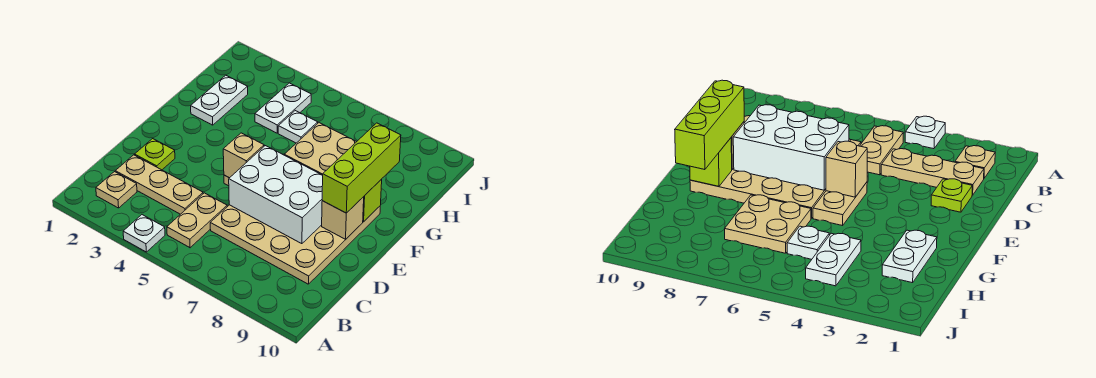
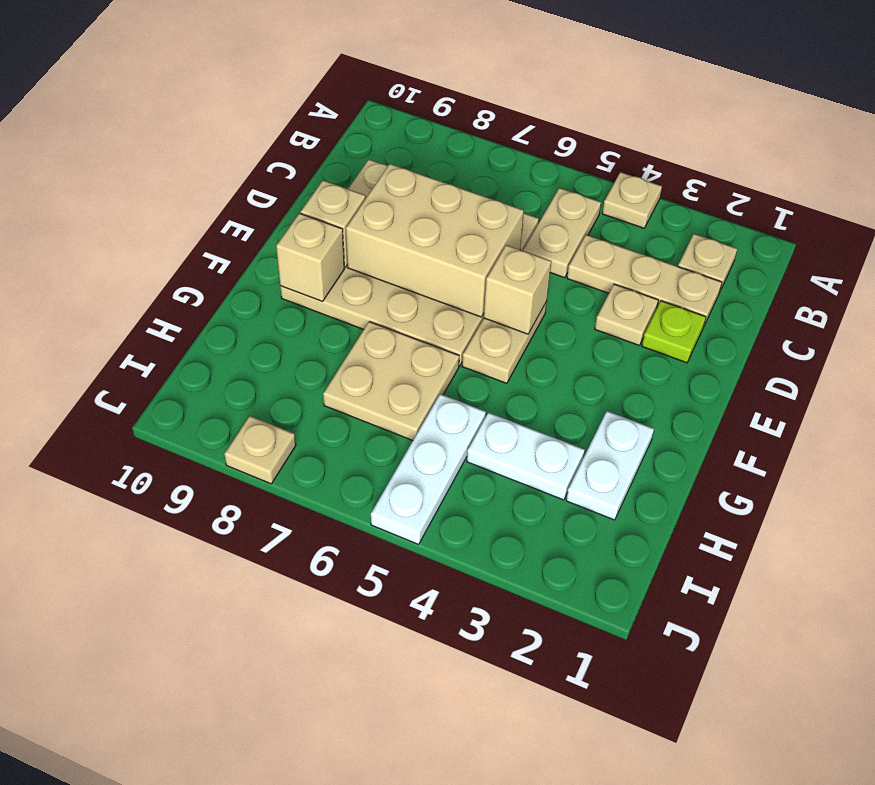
white 1x1 plate [123,215,165,252] -> tan 1x1 plate [602,172,662,228]
none -> tan 1x1 plate [595,284,658,345]
white 2x3 brick [229,146,323,244] -> tan 2x3 brick [346,164,524,317]
lime 1x3 brick [322,123,401,213] -> none
lime 1x1 brick [363,179,382,222] -> tan 1x1 brick [276,213,344,301]
white 1x2 plate [255,83,311,133] -> white 1x2 plate turned to [467,413,585,500]
white 1x1 plate [278,111,318,143] -> white 1x3 plate [371,394,486,544]
none -> tan 1x1 plate [224,416,296,484]

